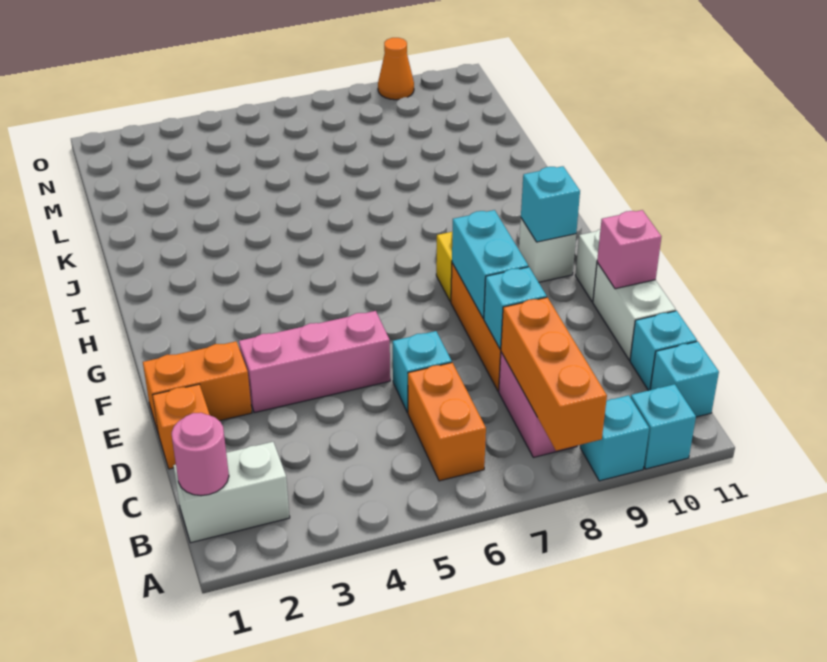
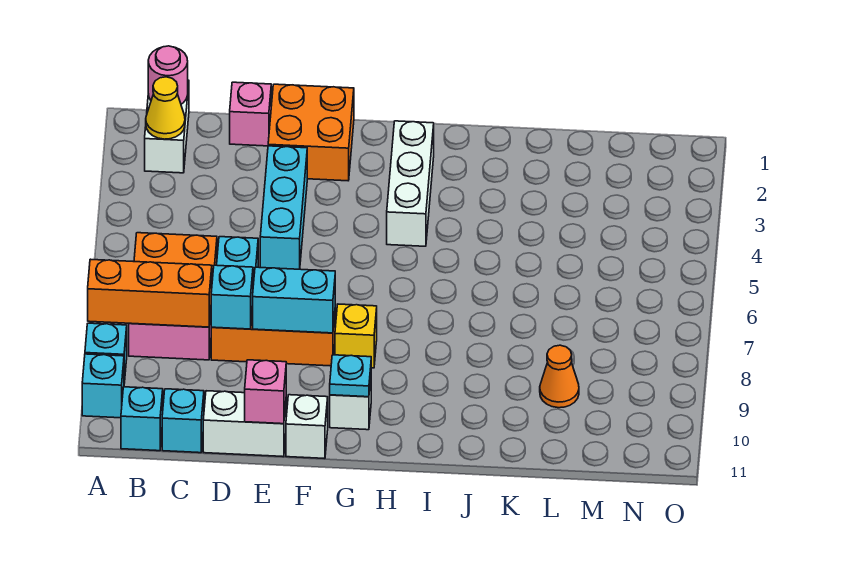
none -> yellow 1x1 cone [146,77,185,139]
orange 1x1 brick [152,384,210,469] -> pink 1x1 brick [230,82,271,146]
orange 1x2 brick [143,342,252,431] -> orange 2x2 brick [268,84,354,181]
pink 1x3 brick [239,311,390,413] -> cyan 1x3 brick [260,146,307,269]
cyan 1x1 brick [521,166,580,242] -> cyan 1x1 plate [330,355,371,397]
none -> white 1x3 brick [387,121,434,246]
orange 1x1 cone [378,38,414,100] -> orange 1x1 cone moved to [540,345,579,408]

